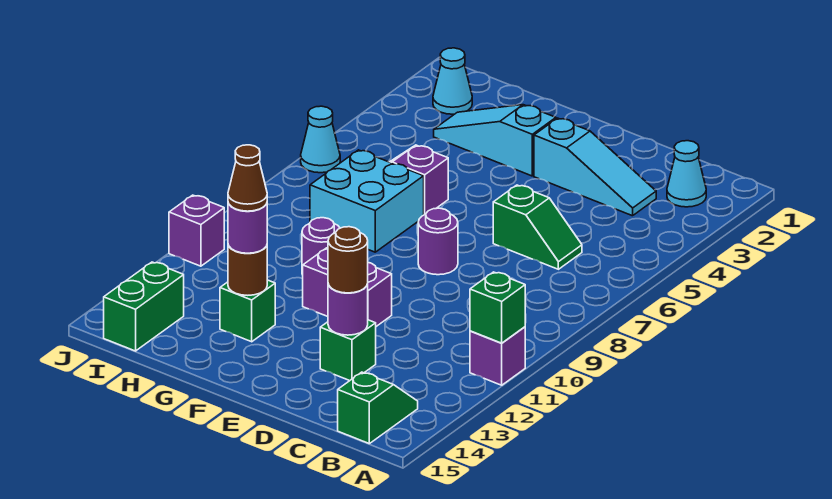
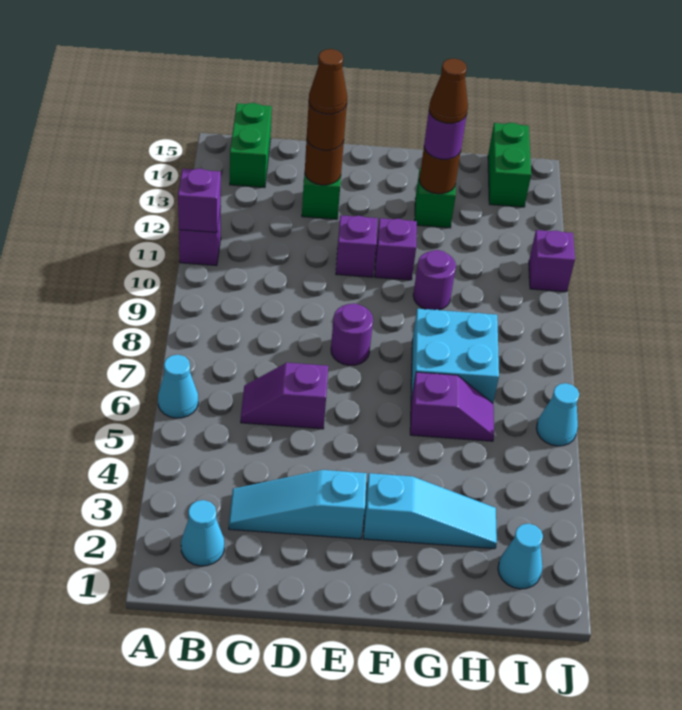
none -> cyan 1x1 cone [158,355,198,418]
green 1x1 brick [470,272,525,343] -> purple 1x1 brick [178,169,221,233]
green 1x2 slope [338,372,418,444] -> green 1x2 brick [230,103,272,188]
green 1x2 slope [493,185,582,269] -> purple 1x2 slope [241,363,328,429]
purple 1x1 round brick [328,284,368,335] -> brown 1x1 round brick [305,140,344,185]
none -> brown 1x1 cone [309,49,347,114]

